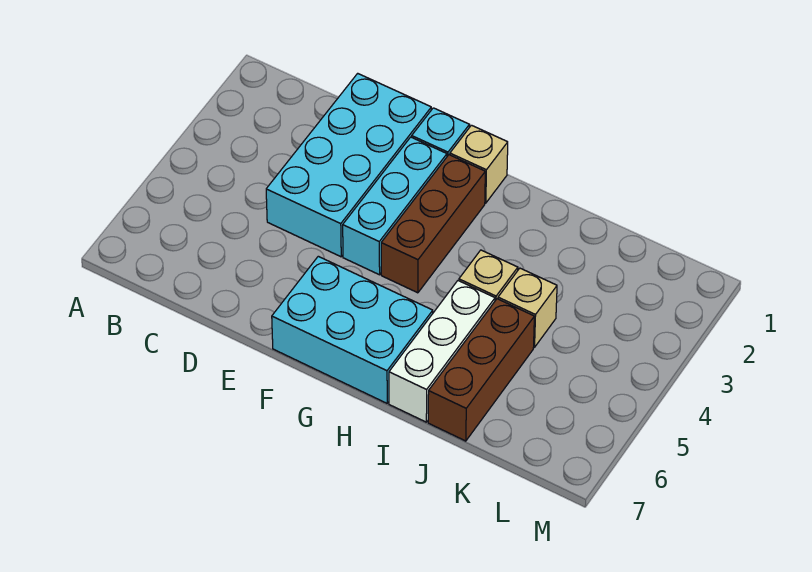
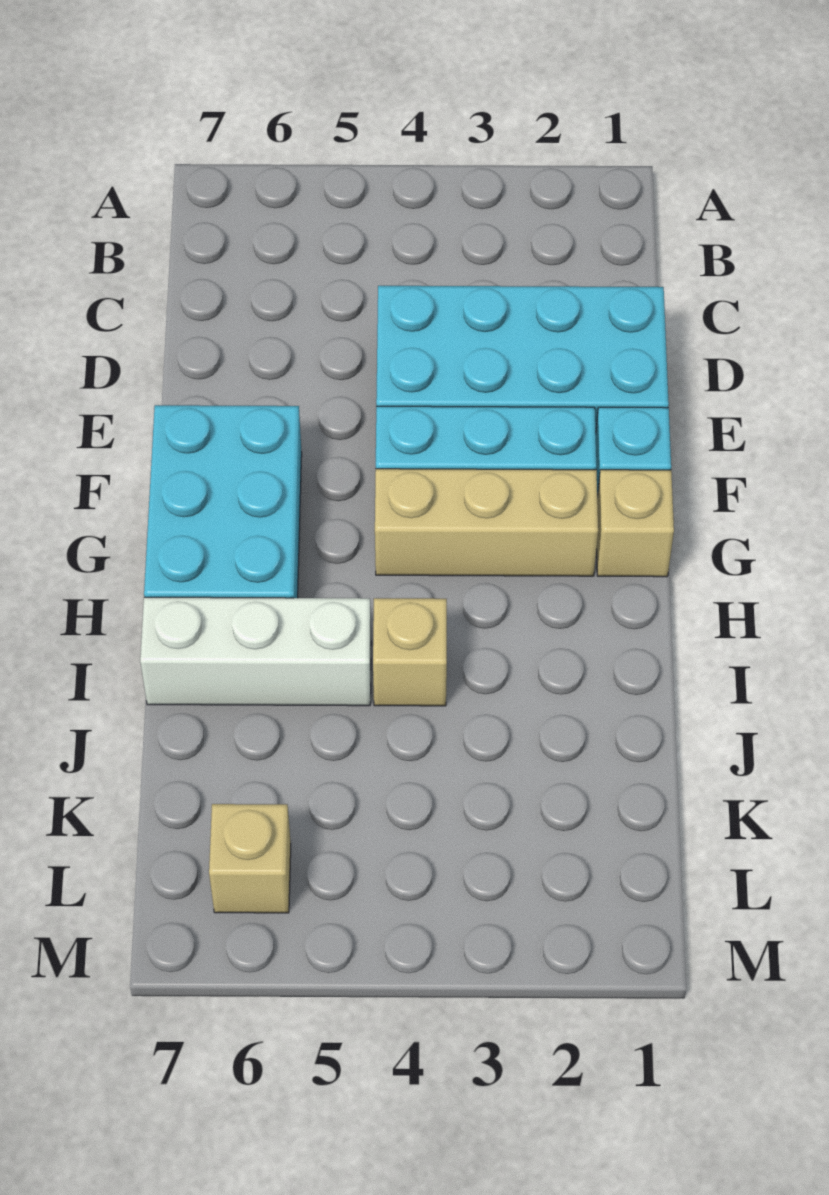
brown 1x3 brick [381,155,485,293] -> tan 1x3 brick [375,469,598,576]
tan 1x1 brick [498,268,557,347] -> tan 1x1 brick moved to [209,804,291,913]
brown 1x3 brick [428,299,534,441] -> none

